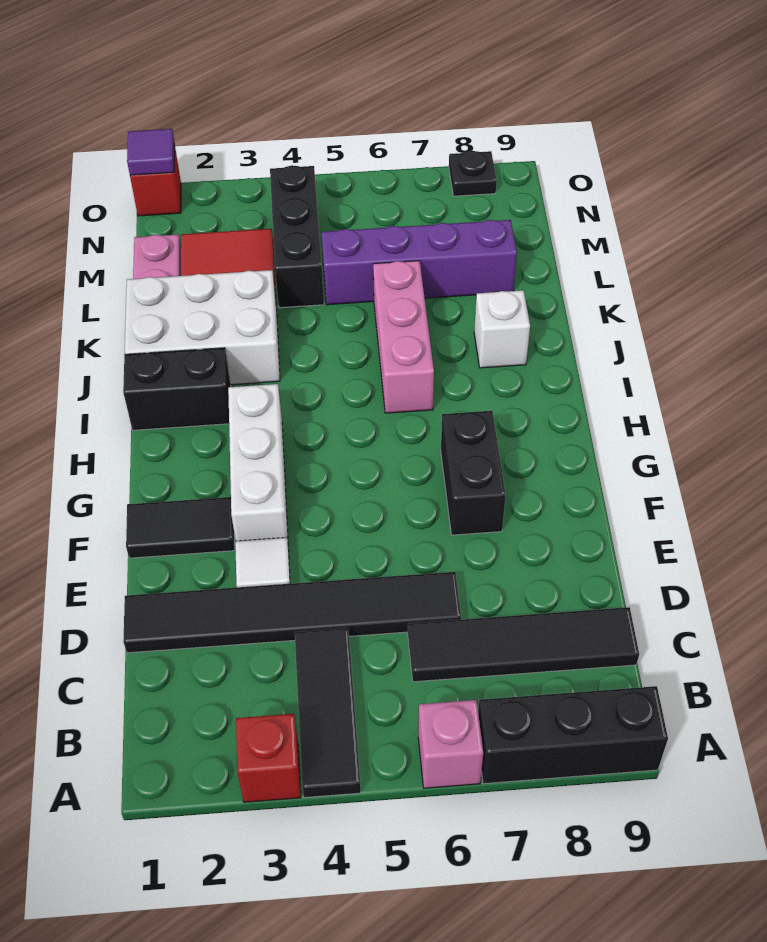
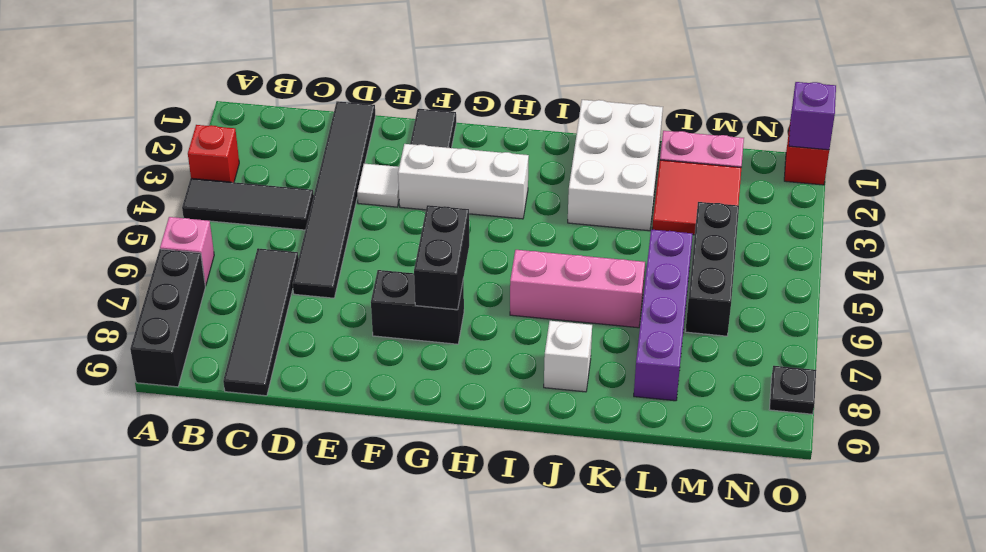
black 1x2 brick [123,348,231,430] -> black 1x2 brick moved to [414,205,469,310]
black 1x3 brick [270,165,324,308] -> black 1x3 brick turned to [685,202,739,336]
purple 1x1 tile [127,129,174,175] -> purple 1x1 brick [789,82,836,150]

